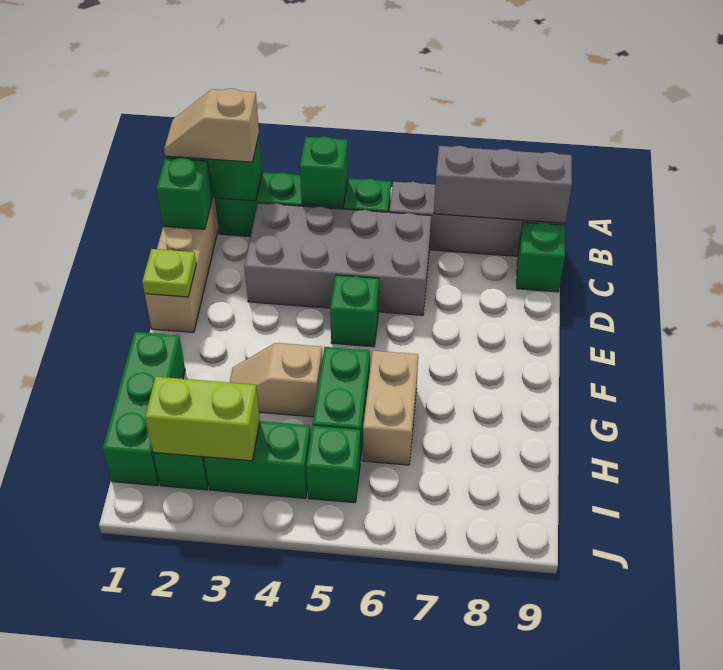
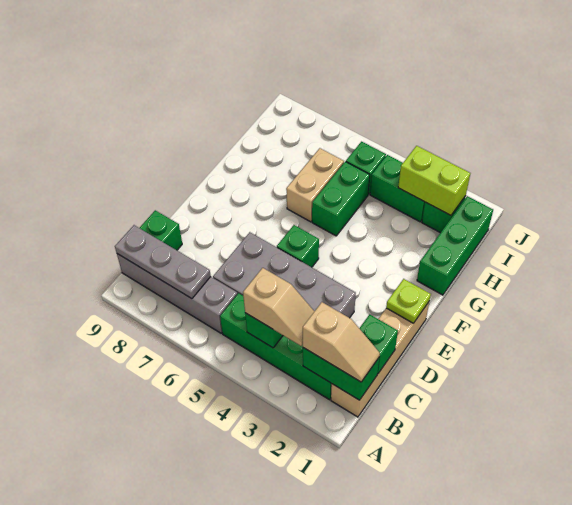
grey 1x3 brick [434,146,572,223] -> grey 1x3 plate [115,225,211,299]
tan 1x2 slope [229,343,323,417] -> tan 1x2 slope moved to [243,268,314,346]

